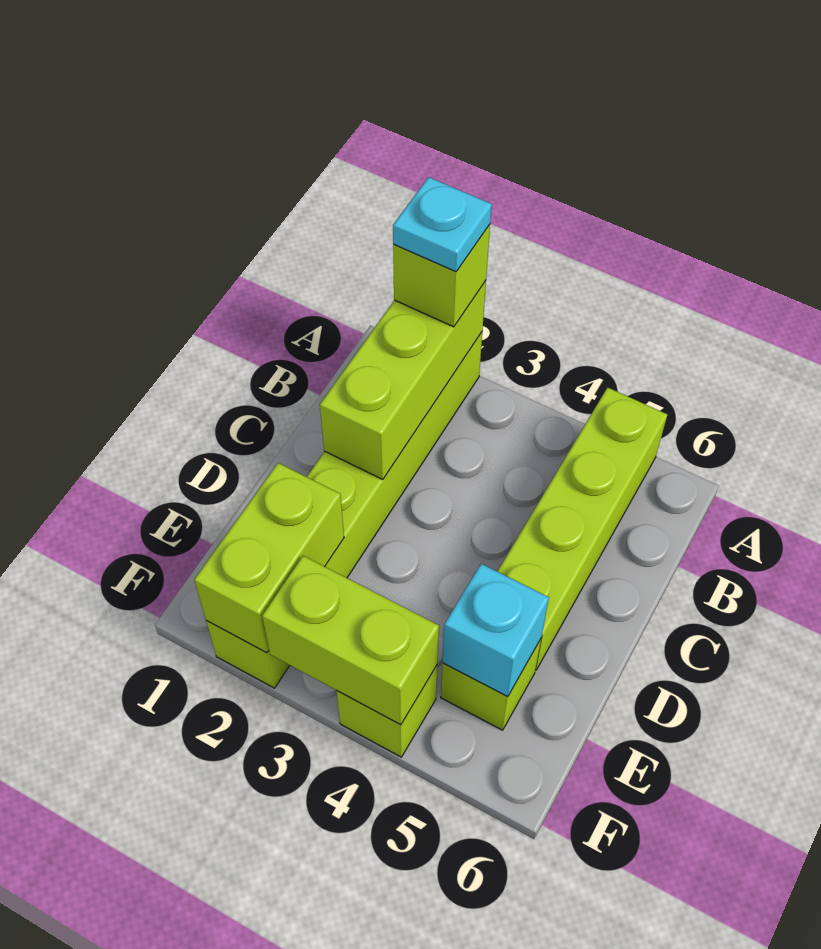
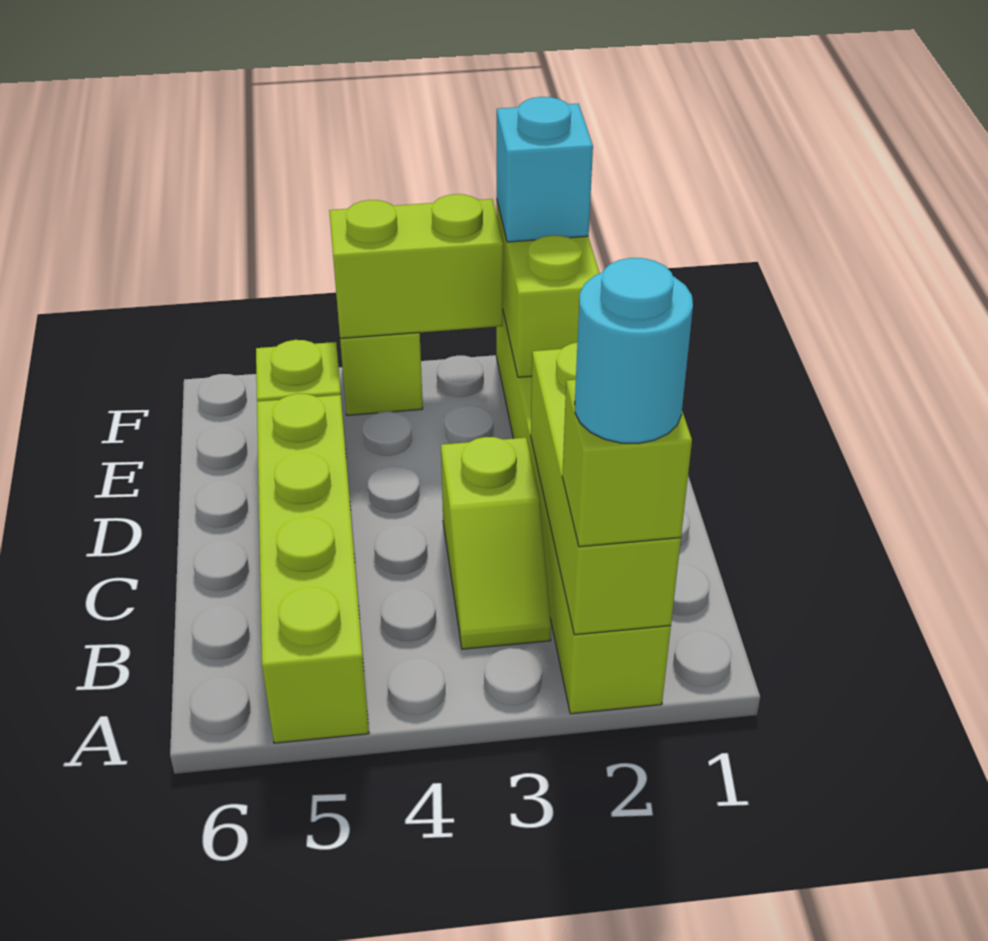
cyan 1x1 plate [393,177,492,272] -> cyan 1x1 round brick [575,258,693,443]
none -> lime 1x2 slope [441,437,551,649]
cyan 1x1 brick [442,564,549,697] -> cyan 1x1 brick moved to [497,97,593,242]

